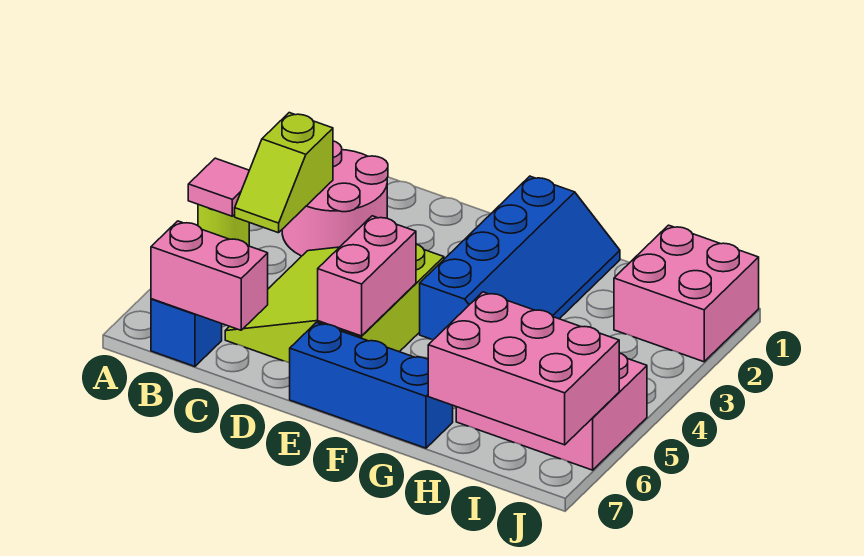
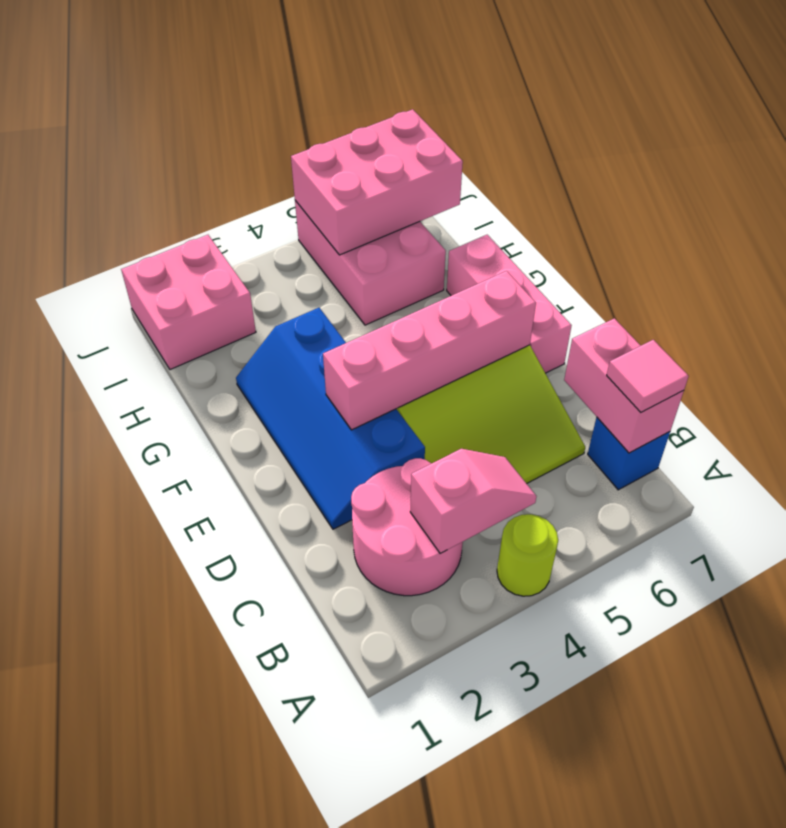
pink 1x1 tile [188,158,249,216] -> pink 1x1 tile moved to [607,340,689,412]
lime 1x2 slope [235,113,333,233] -> pink 1x2 slope [410,449,537,553]
pink 1x2 brick [318,216,416,336] -> pink 1x4 brick [323,271,536,430]
blue 1x3 brick [290,322,453,448] -> pink 1x3 brick [447,235,572,373]
blue 2x4 slope [420,176,620,340] -> blue 2x4 slope turned to [236,308,425,529]
pink 2x3 brick [428,292,619,445] -> pink 2x3 brick turned to [291,109,463,255]

